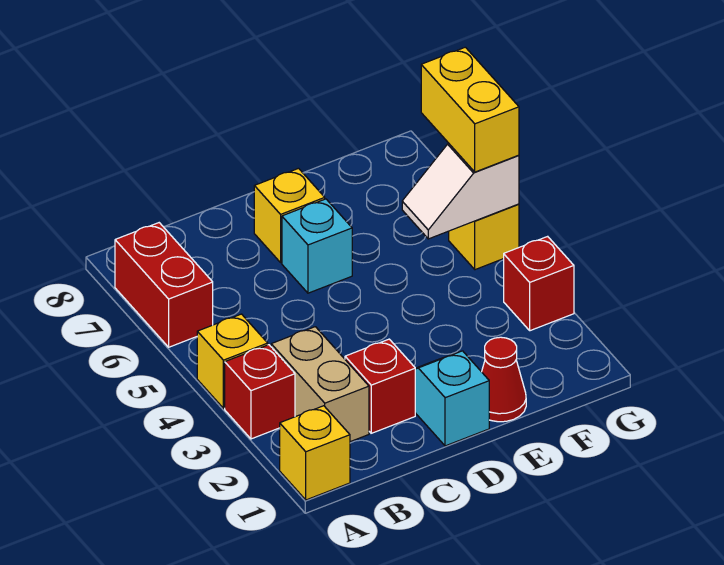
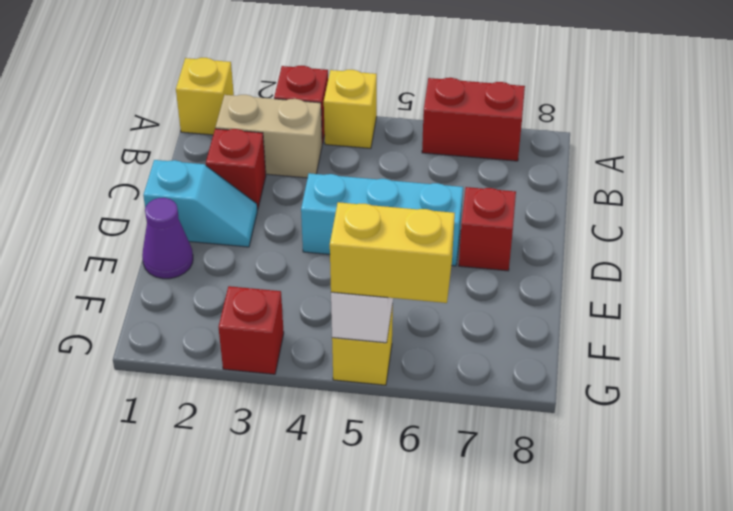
cyan 1x1 brick [282,199,352,293] -> cyan 1x3 brick [301,173,463,266]
yellow 1x1 brick [254,168,325,262] -> red 1x1 brick [459,187,516,271]
red 1x1 cone [482,337,526,422] -> purple 1x1 cone [142,198,193,279]

